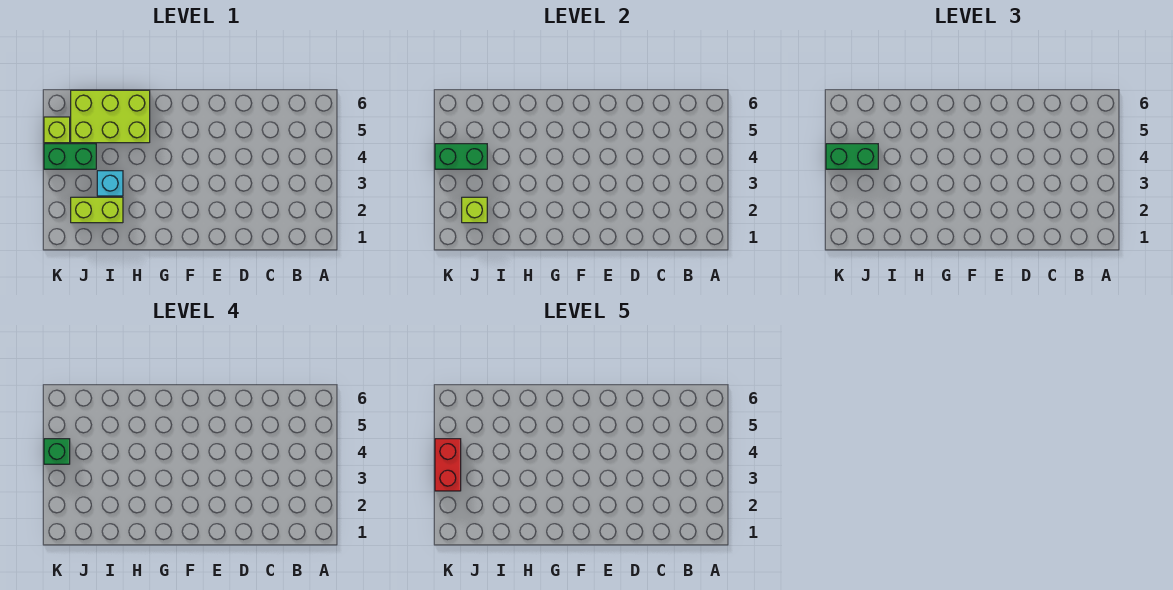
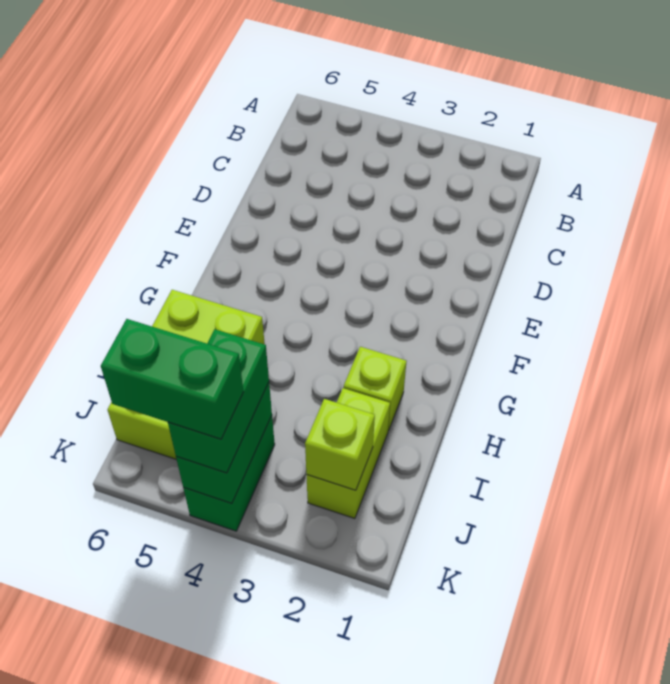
cyan 1x1 brick [97,171,123,196] -> none
red 1x2 brick [435,439,461,491] -> none
green 1x1 brick [44,439,70,464] -> green 1x2 brick [101,319,243,439]
lime 1x1 brick [44,117,70,143] -> lime 1x1 brick moved to [343,347,406,431]

